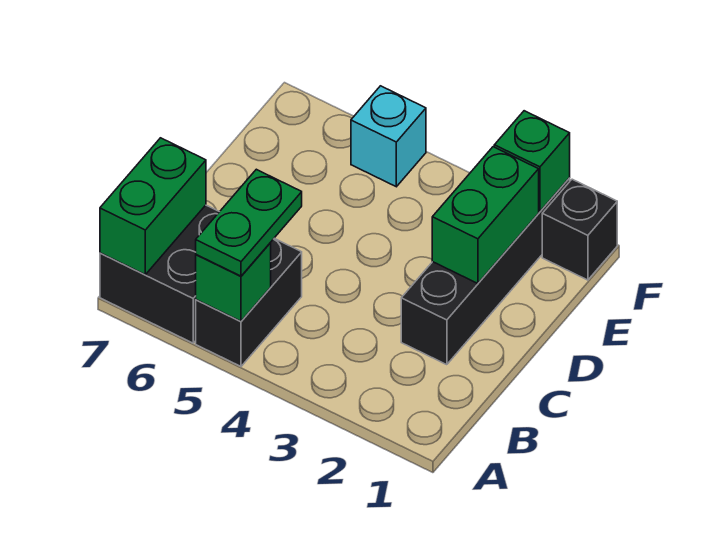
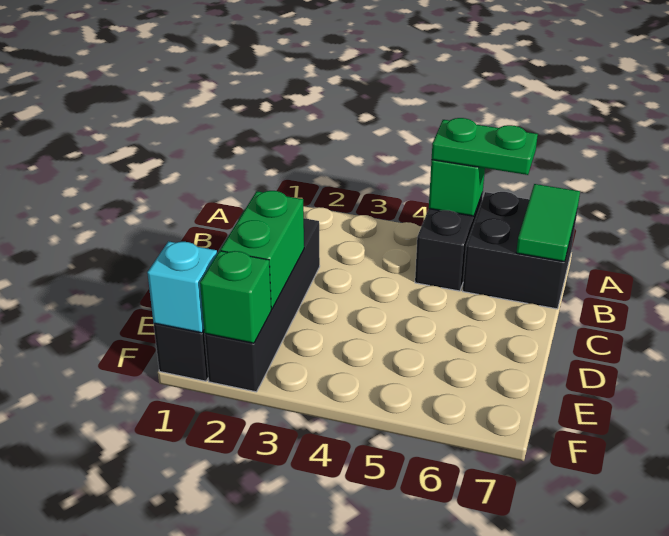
green 1x2 plate [196,169,302,276] -> green 1x2 plate turned to [432,118,538,175]
green 1x2 brick [100,138,206,274] -> green 1x2 tile [516,184,580,262]
cyan 1x1 brick [351,86,426,187] -> cyan 1x1 brick moved to [147,241,217,333]

